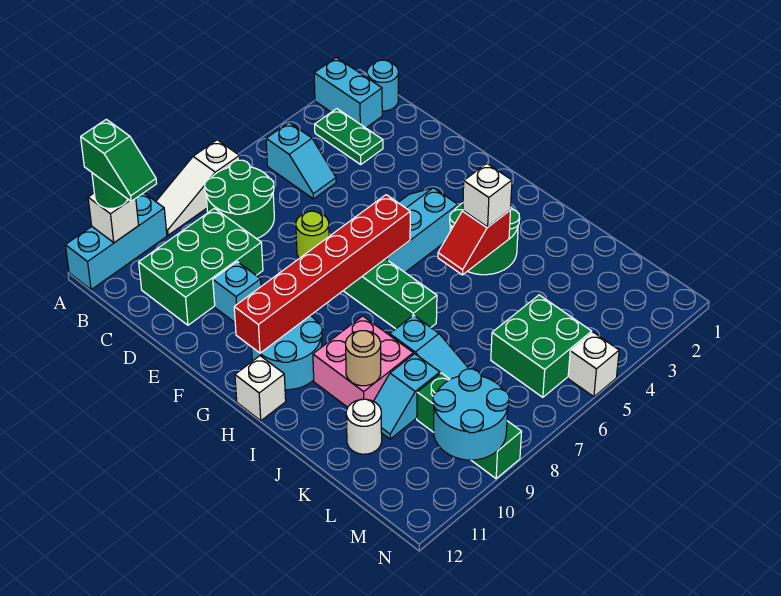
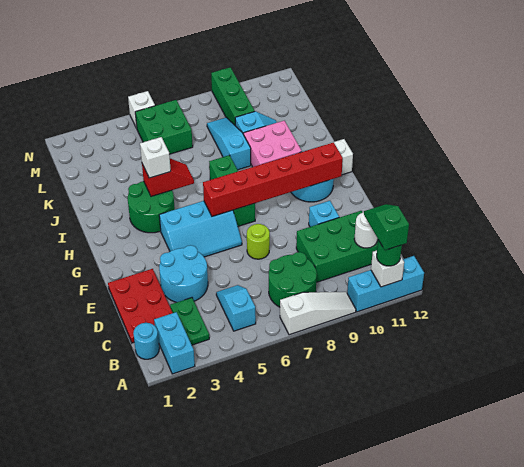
none -> red 2x3 plate [108,269,173,343]
tan 1x1 round brick [346,331,381,386] -> none
white 1x1 round brick [346,399,382,454] -> white 1x1 round brick moved to [354,212,377,248]
cyan 2x2 round brick [433,369,509,460] -> cyan 2x2 round brick moved to [159,245,208,302]

